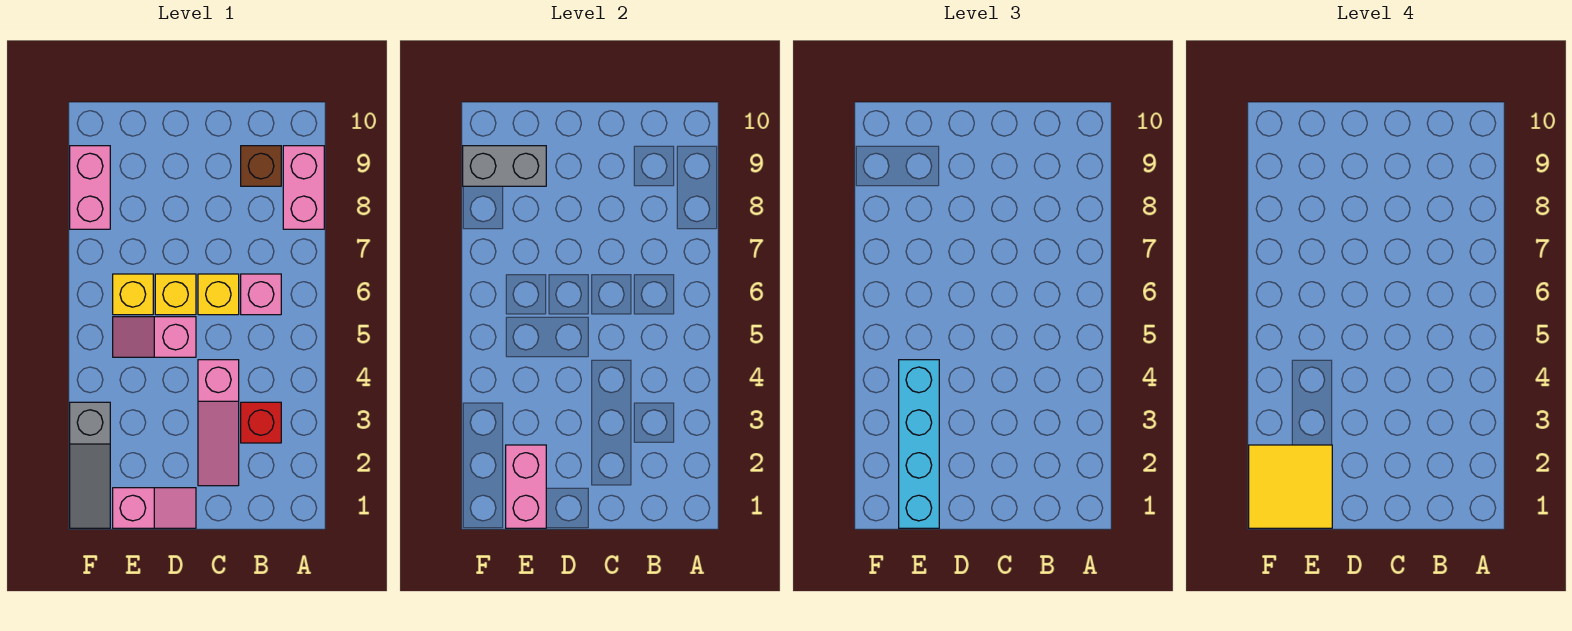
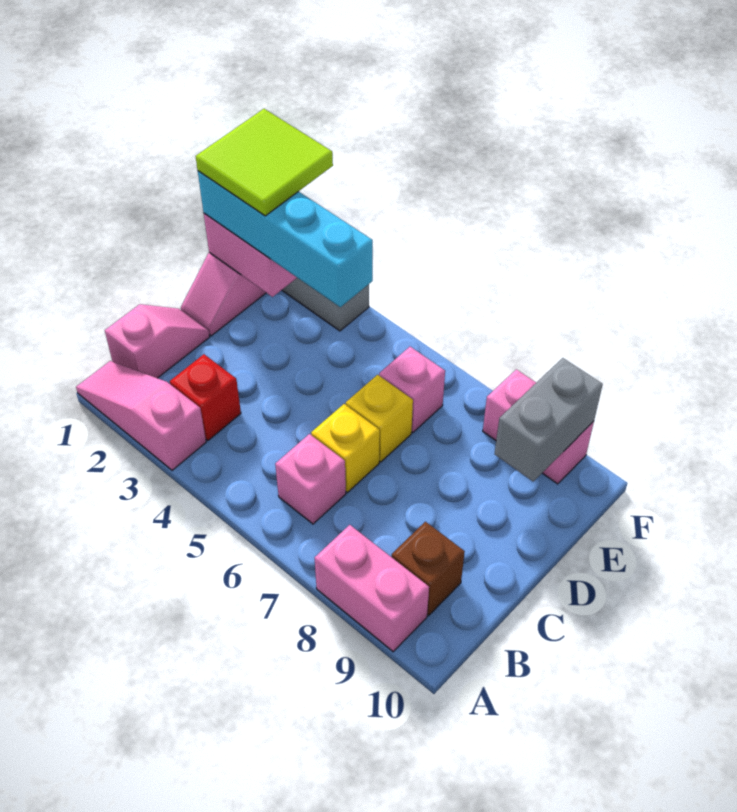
pink 1x3 slope [198,360,239,486] -> pink 1x3 slope moved to [76,361,206,470]
pink 1x2 slope [113,317,196,357] -> pink 1x2 slope moved to [105,304,210,378]
yellow 2x2 tile [1249,445,1332,528] -> lime 2x2 tile [196,109,333,216]
yellow 1x1 brick [113,274,153,315] -> pink 1x1 brick [379,347,445,433]

